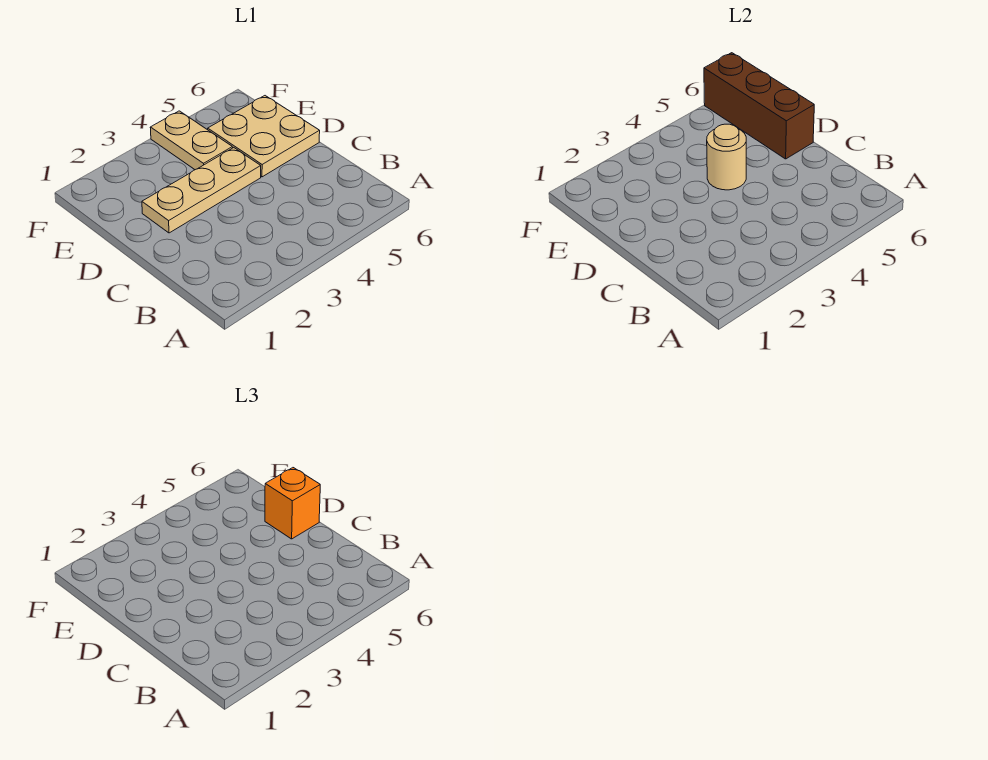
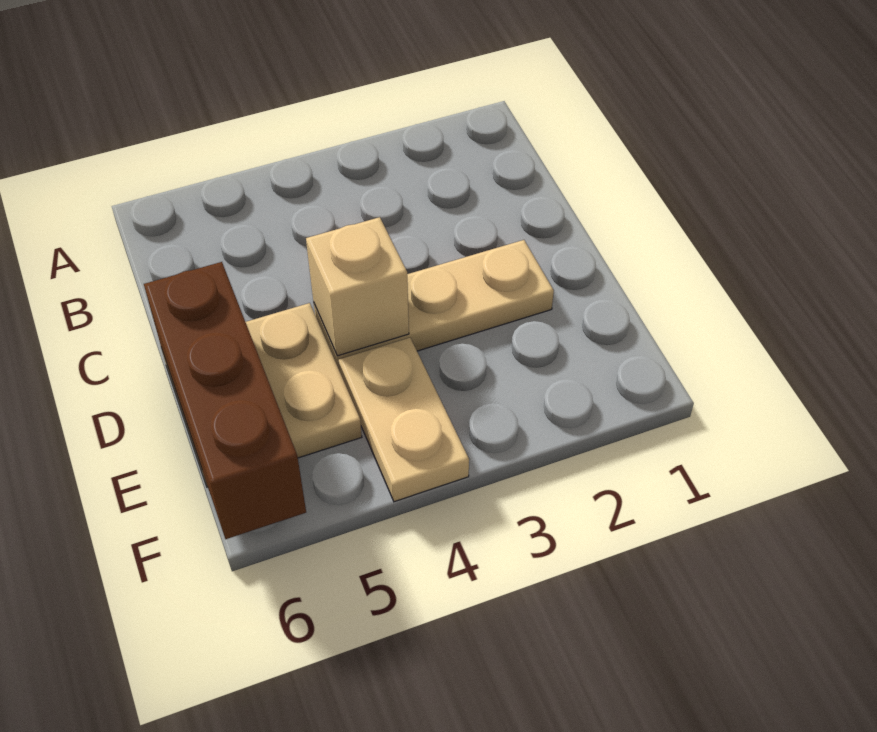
tan 1x1 round brick [707,124,746,190] -> tan 1x1 brick [306,217,409,356]
orange 1x1 brick [265,468,320,539] -> none

